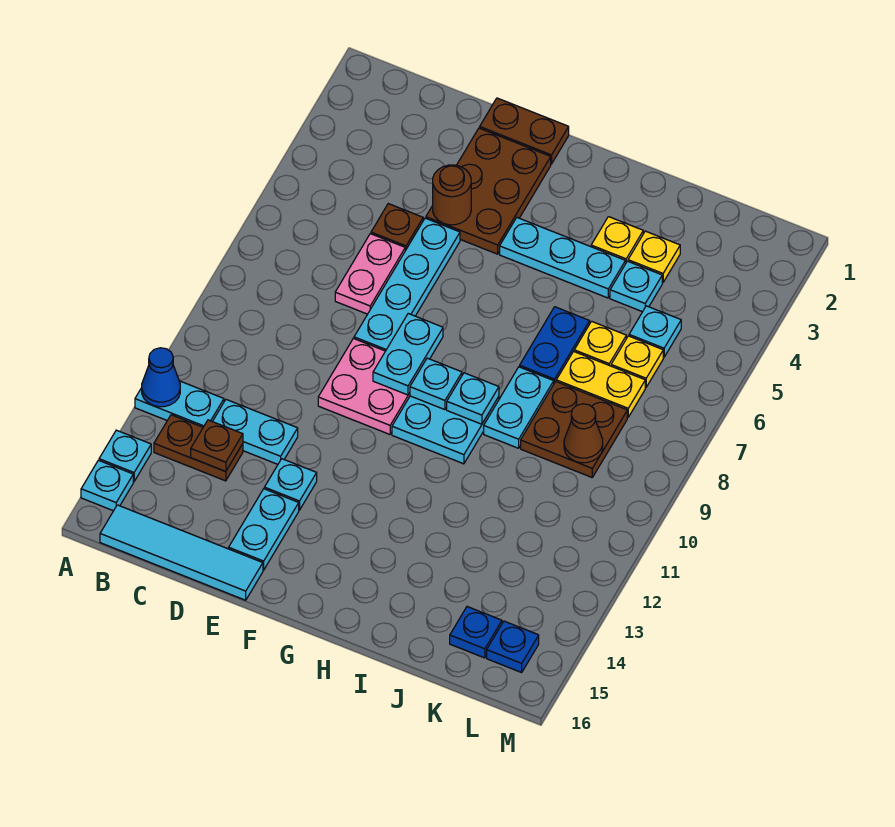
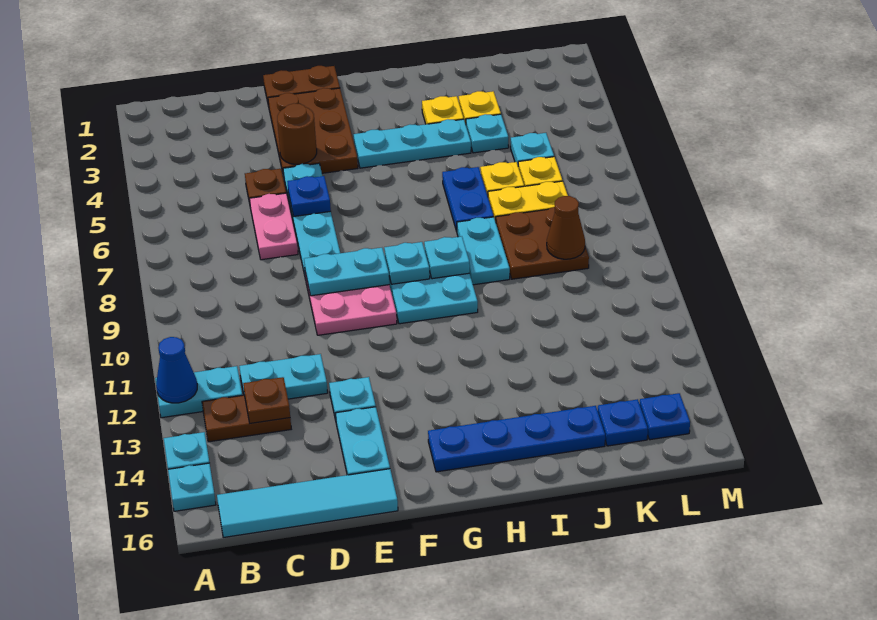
none -> blue 1x1 plate [287,176,331,216]
cyan 1x2 plate [373,314,443,395] -> cyan 1x2 plate turned to [304,248,389,296]
none -> blue 1x4 plate [428,406,605,472]

